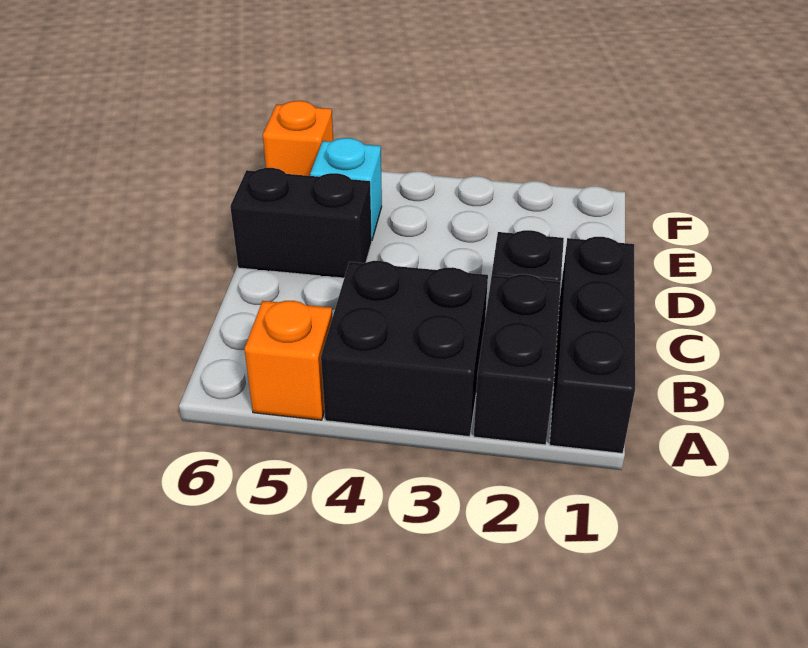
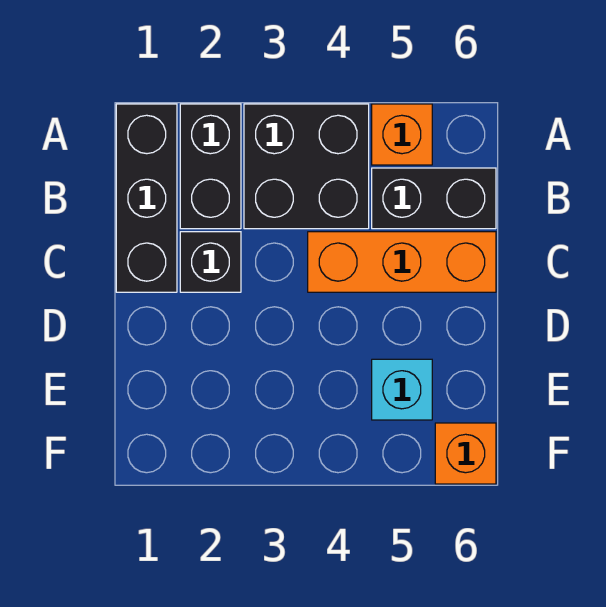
none -> orange 1x3 brick [308,232,496,292]
black 1x2 brick [230,168,372,278] -> black 1x2 brick moved to [372,168,496,229]

